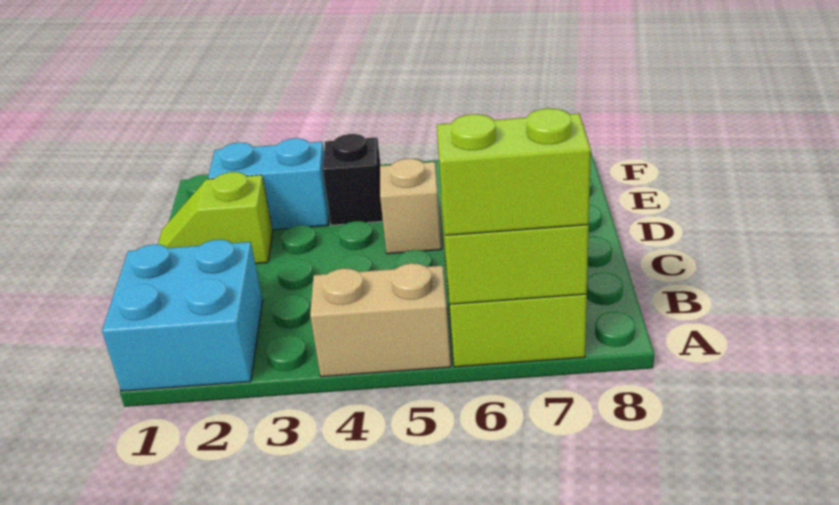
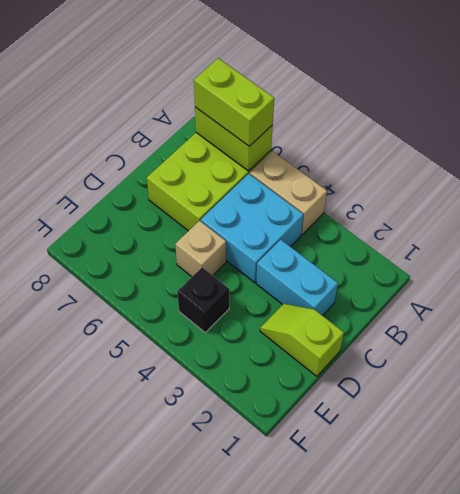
cyan 2x2 brick [102,240,263,391] -> cyan 2x2 brick moved to [201,174,303,283]
lime 1x2 slope [158,172,273,264] -> lime 1x2 slope turned to [260,304,344,376]
cyan 1x2 brick [208,138,329,230] -> cyan 1x2 brick moved to [256,240,338,316]

